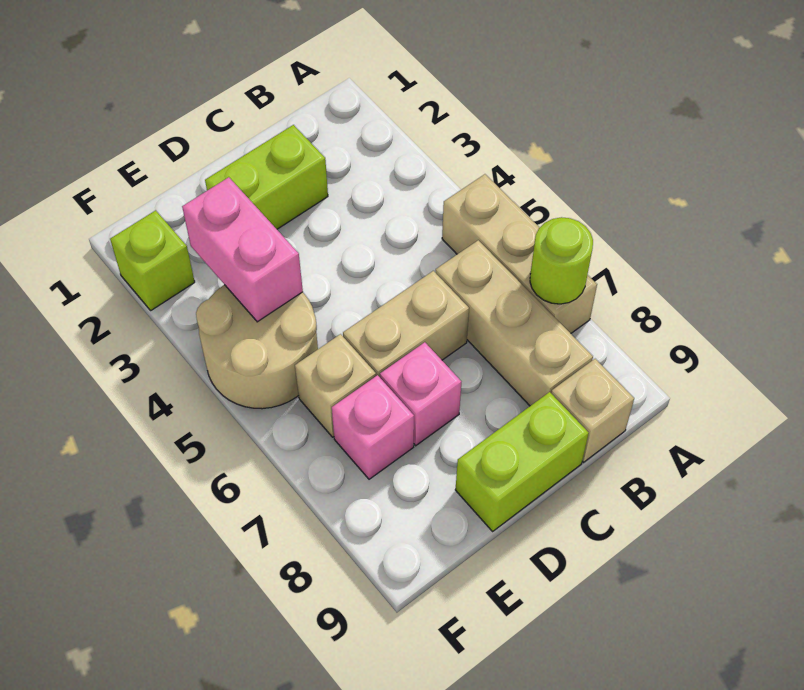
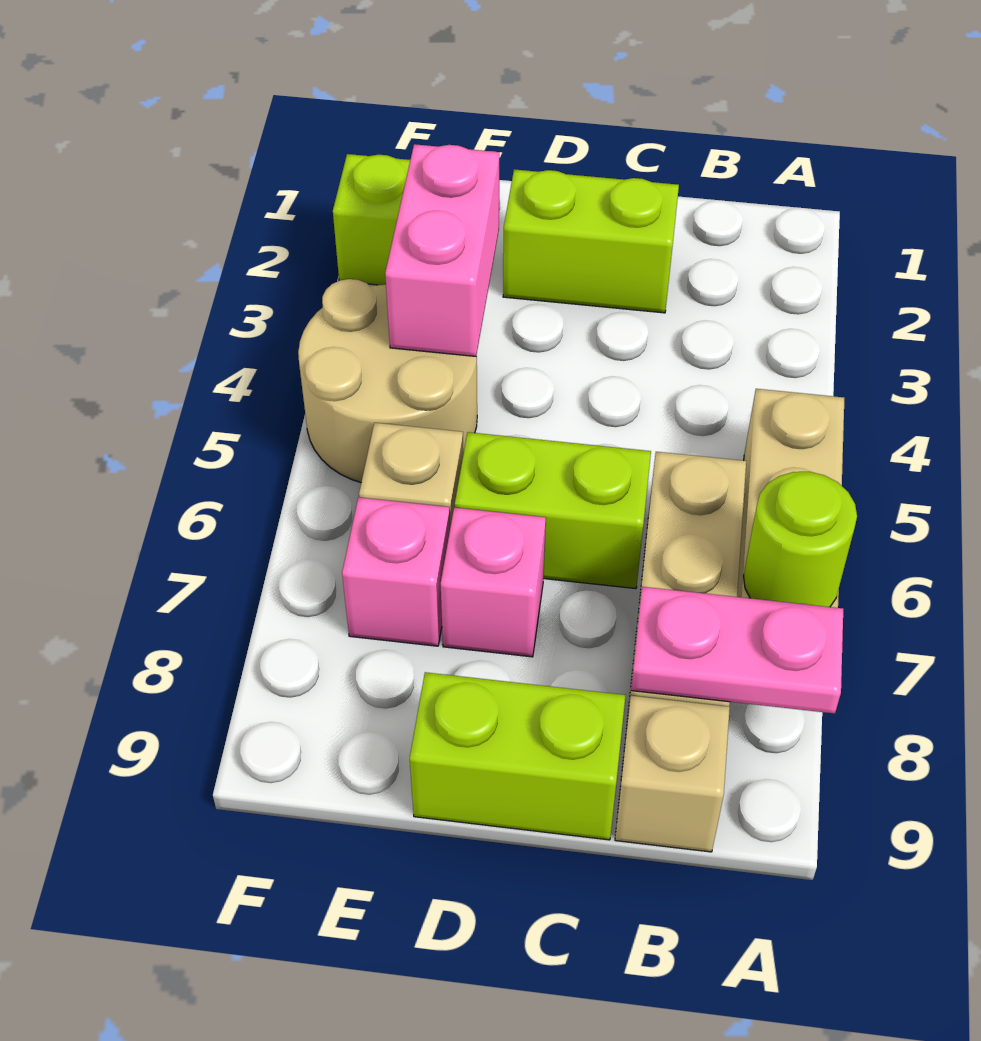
none -> pink 1x2 plate [631,587,843,714]
tan 1x2 brick [343,271,469,377] -> lime 1x2 brick [455,432,651,589]

